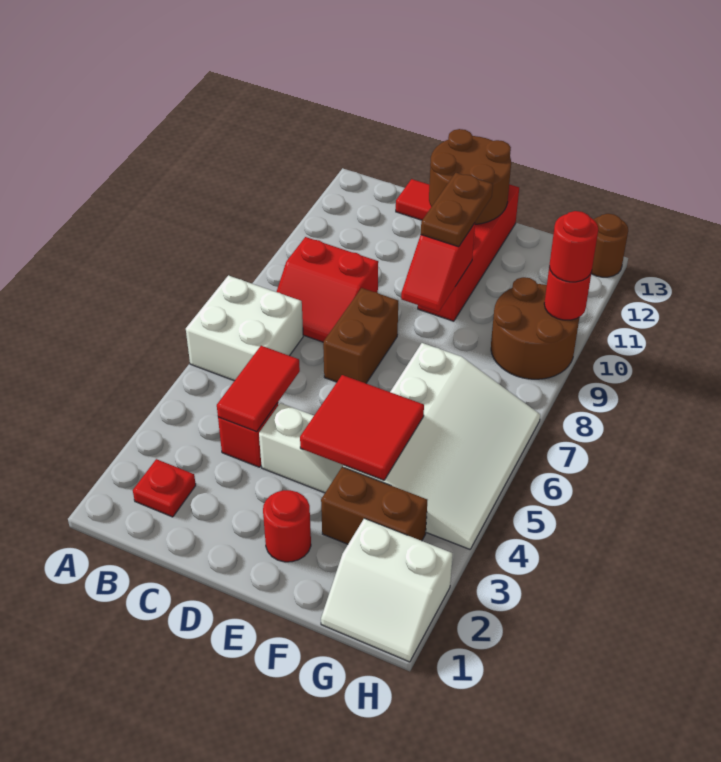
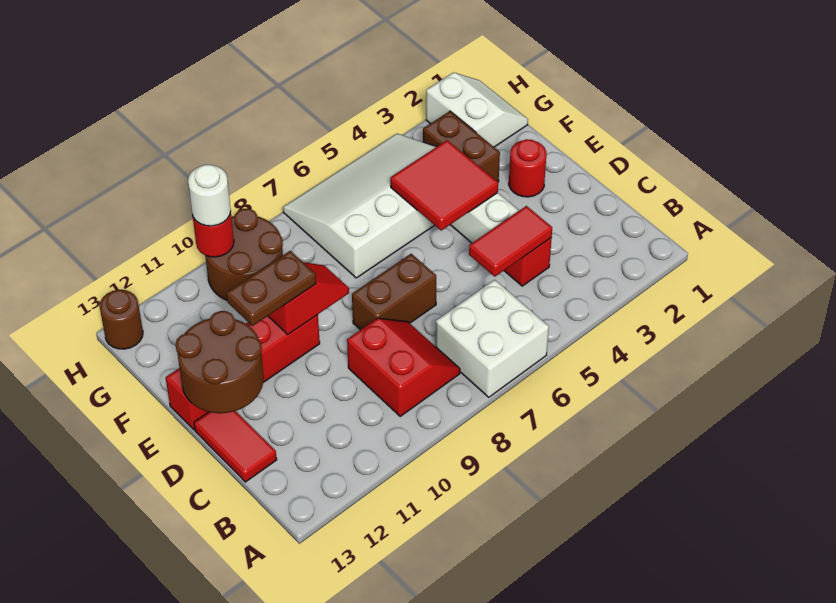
red 1x1 plate [133,459,196,517] -> none
red 1x1 round brick [549,211,598,282] -> white 1x1 round brick [188,165,231,226]

